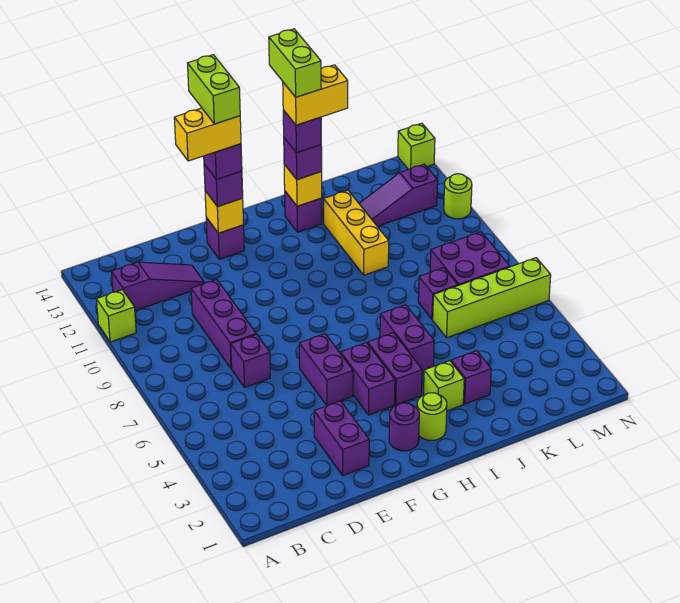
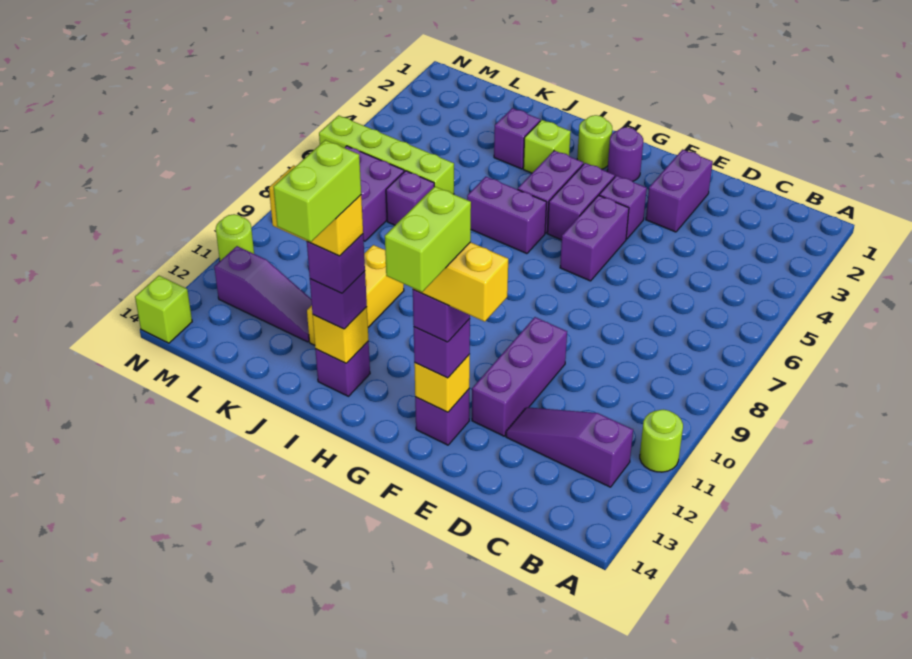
lime 1x1 brick [96,290,136,342] -> lime 1x1 round brick [640,410,683,472]
purple 1x1 brick [231,334,270,388] -> purple 1x1 brick moved to [599,176,647,239]
purple 1x3 brick [191,280,256,369] -> purple 1x3 brick moved to [472,317,567,436]
purple 1x2 brick [380,305,434,371] -> purple 1x2 brick turned to [467,177,547,254]

